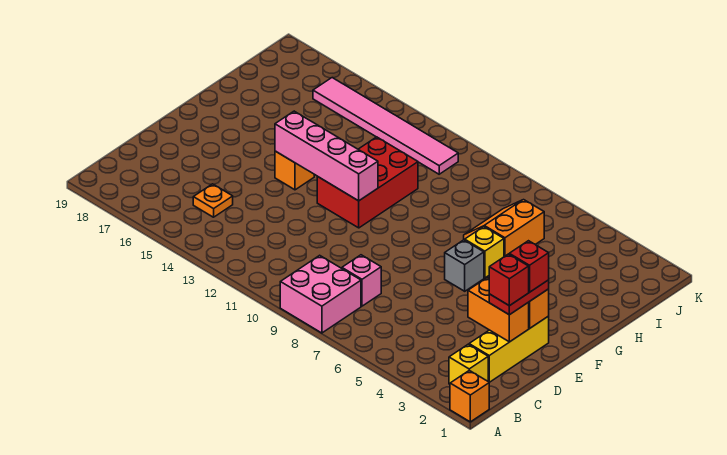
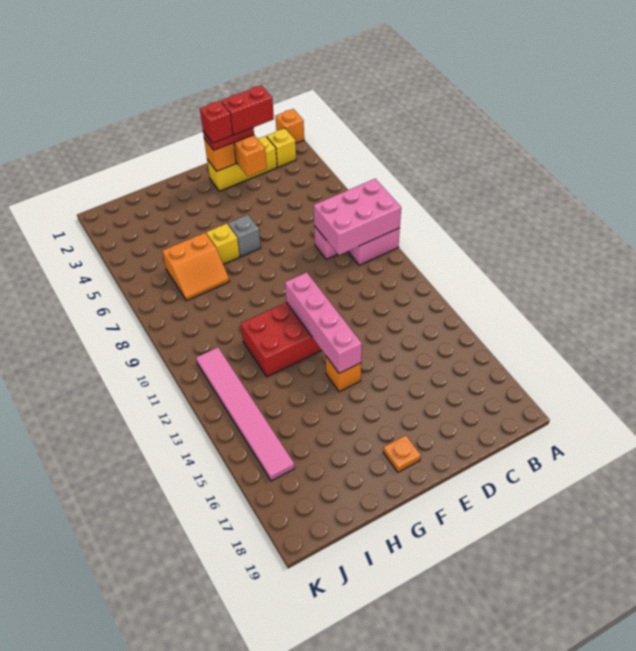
none -> pink 2x3 brick [314,179,401,255]
orange 1x1 plate [193,184,233,217] -> orange 1x1 plate moved to [383,435,421,472]
red 1x1 brick [489,254,529,306] -> red 1x2 brick [221,85,274,135]

